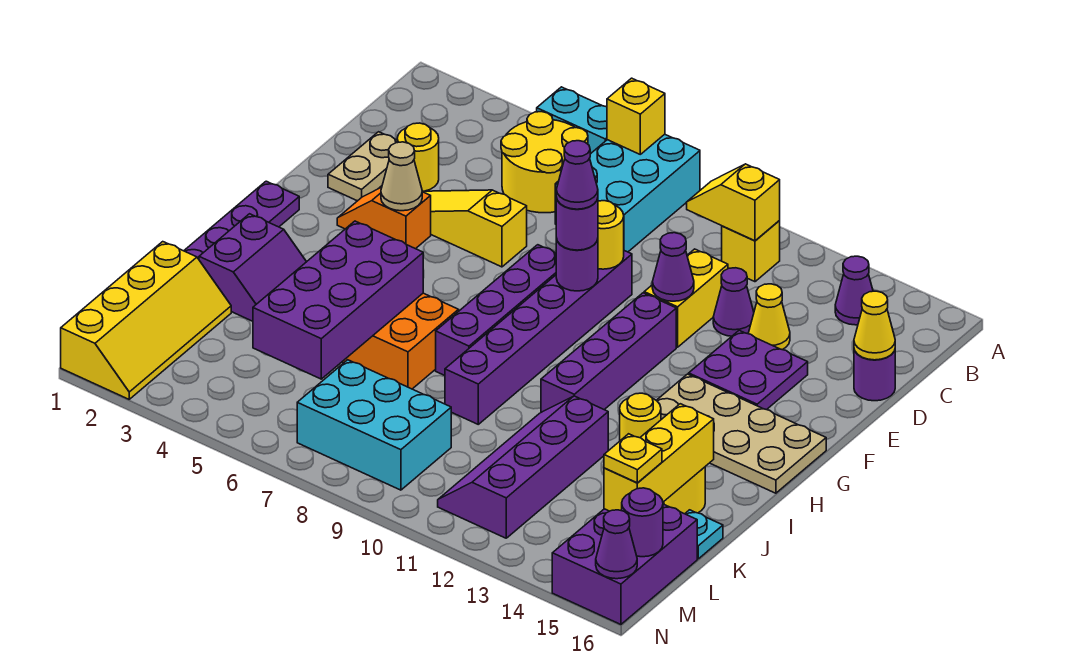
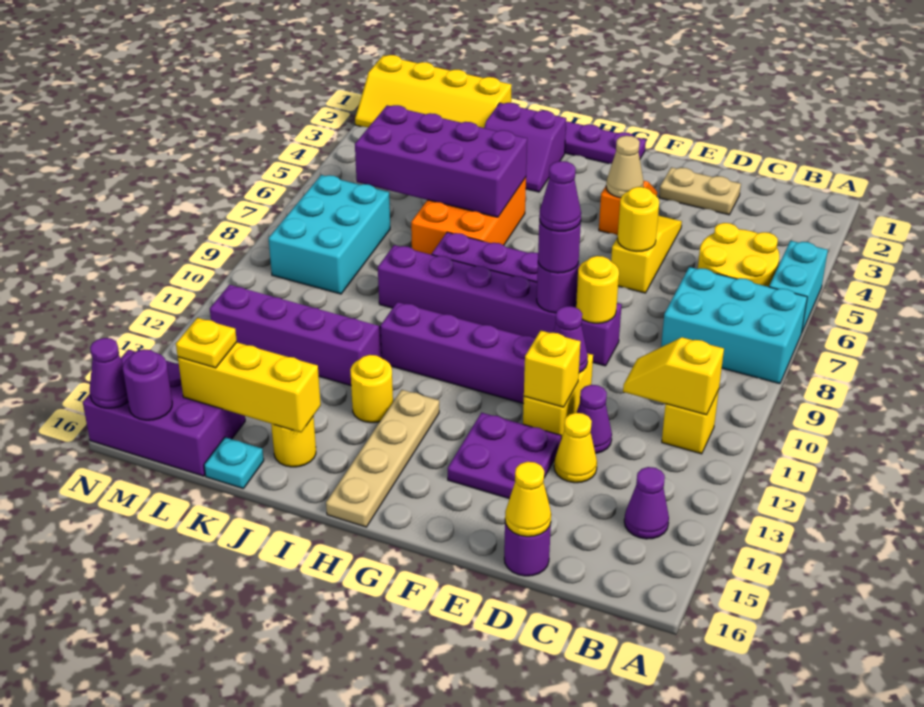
yellow 1x1 brick [607,78,665,154] -> yellow 1x1 brick moved to [524,331,581,407]
yellow 1x2 slope [687,164,780,241] -> yellow 1x2 slope turned to [623,337,724,415]
yellow 1x1 round brick [397,123,439,191] -> yellow 1x1 round brick moved to [617,187,659,251]
yellow 1x2 brick [644,249,728,347] -> yellow 1x2 brick turned to [523,353,593,439]
tan 2x4 plate [656,374,826,493] -> tan 1x4 plate [326,390,439,527]

